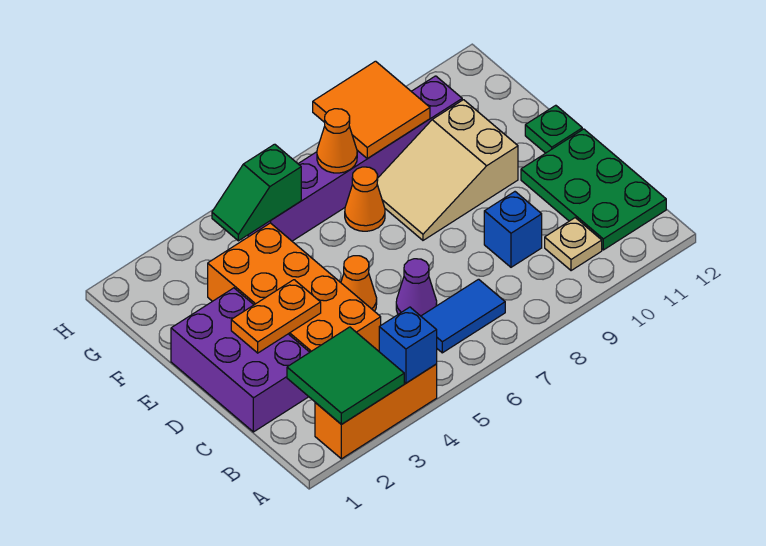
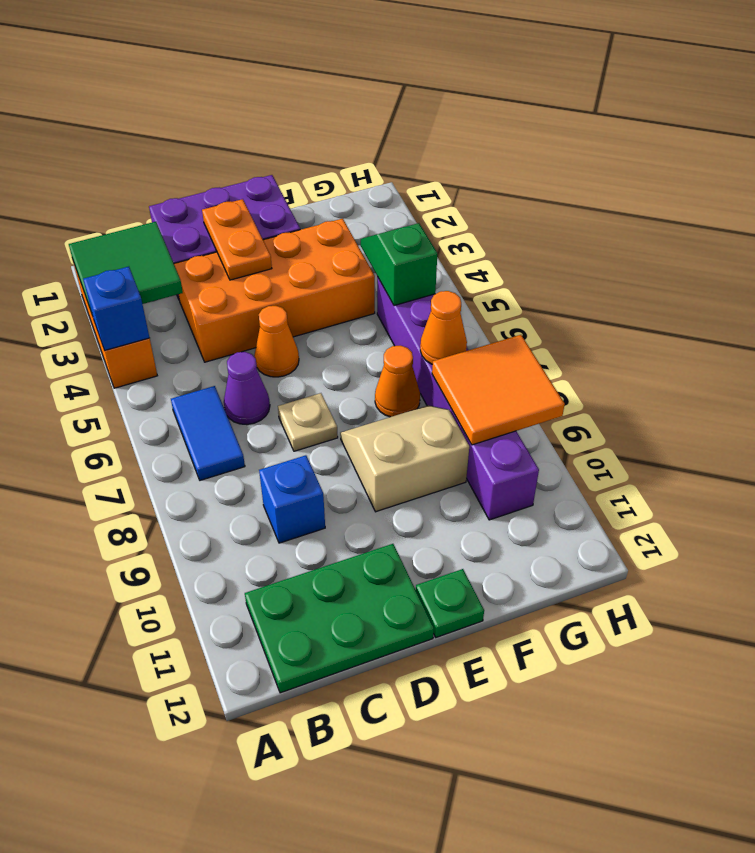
tan 1x1 plate [545,218,602,271] -> tan 1x1 plate moved to [278,393,338,451]
tan 2x3 slope [377,100,518,240] -> tan 2x2 slope [340,405,469,512]

